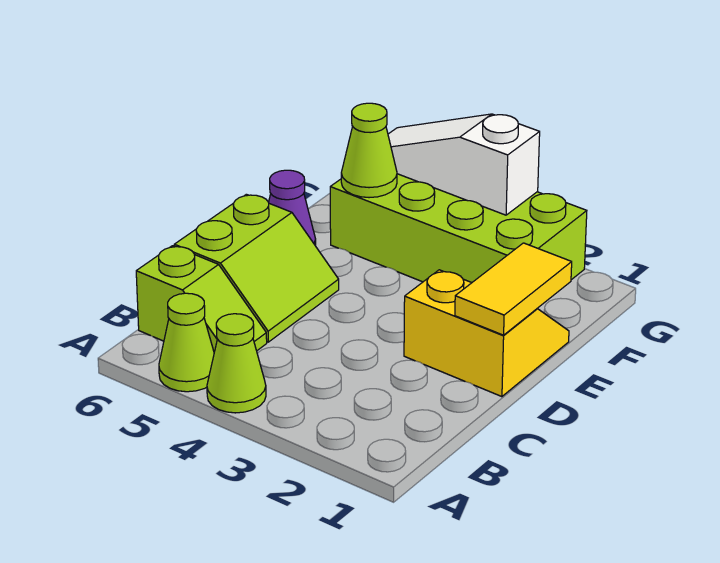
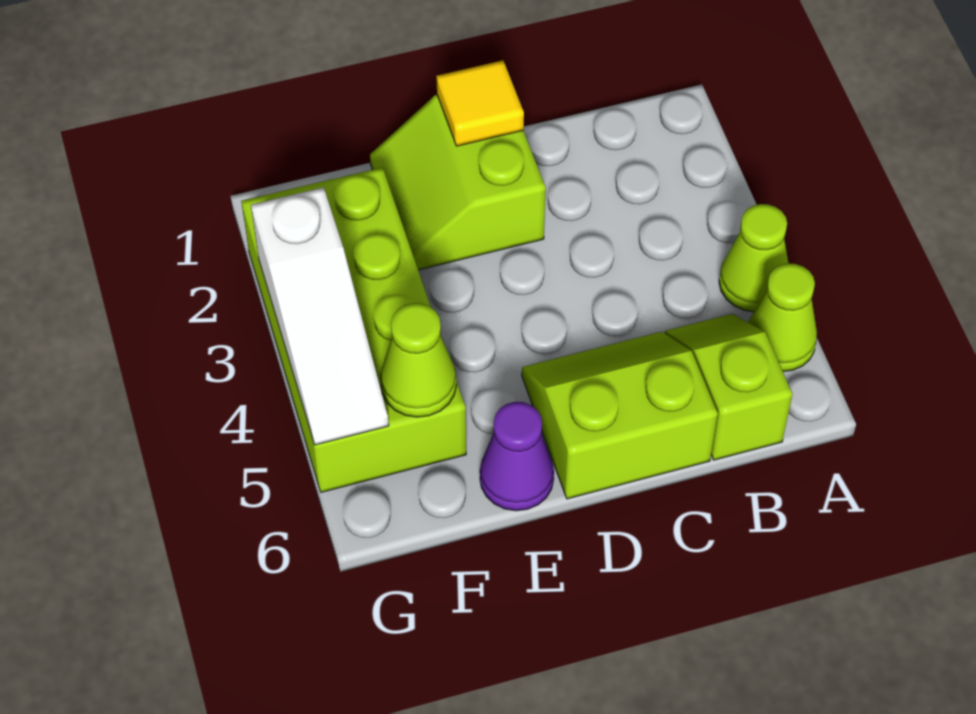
yellow 2x2 slope [404,270,569,397] -> lime 2x2 slope [370,95,546,270]
yellow 1x2 tile [455,243,572,335] -> yellow 1x1 tile [436,60,524,146]

